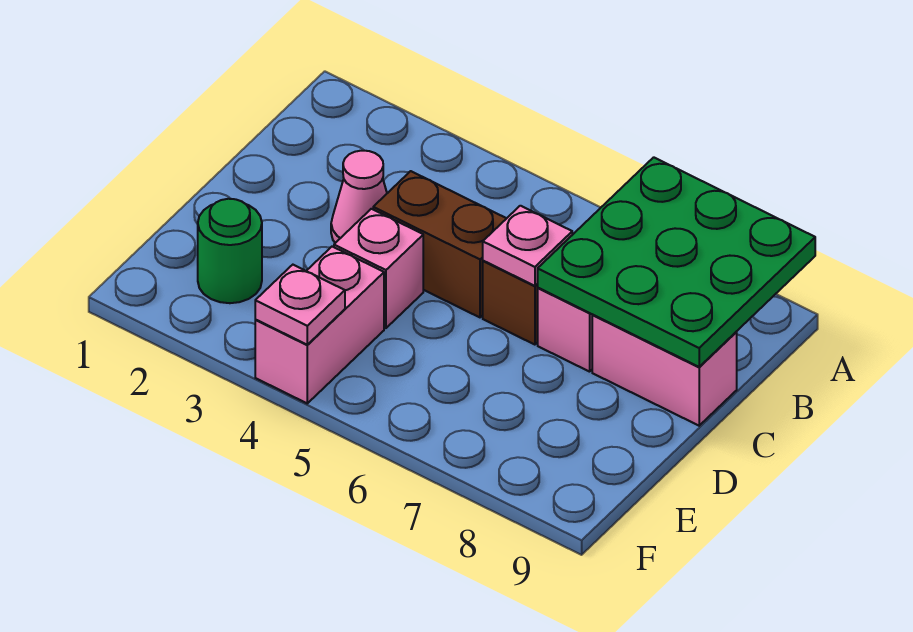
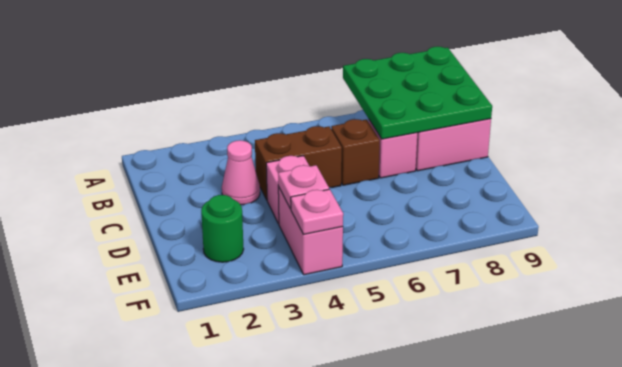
pink 1x1 plate [483,206,572,286] -> pink 1x1 plate moved to [278,165,329,209]

